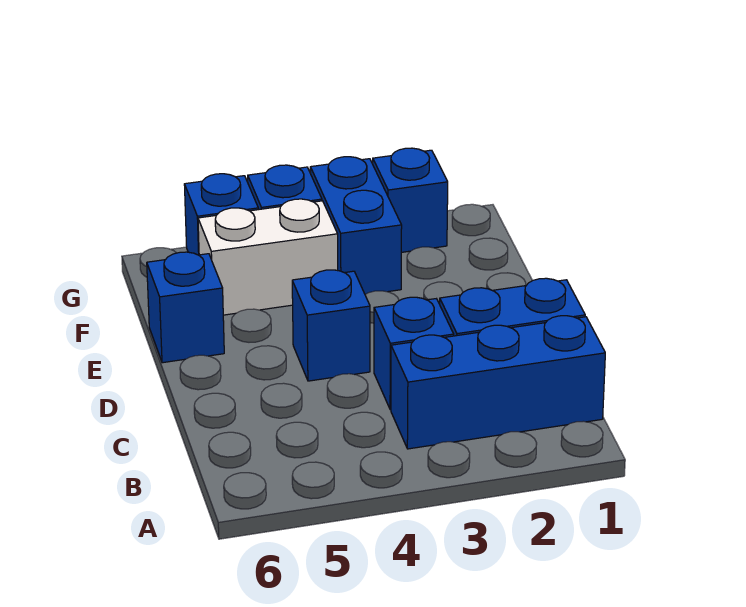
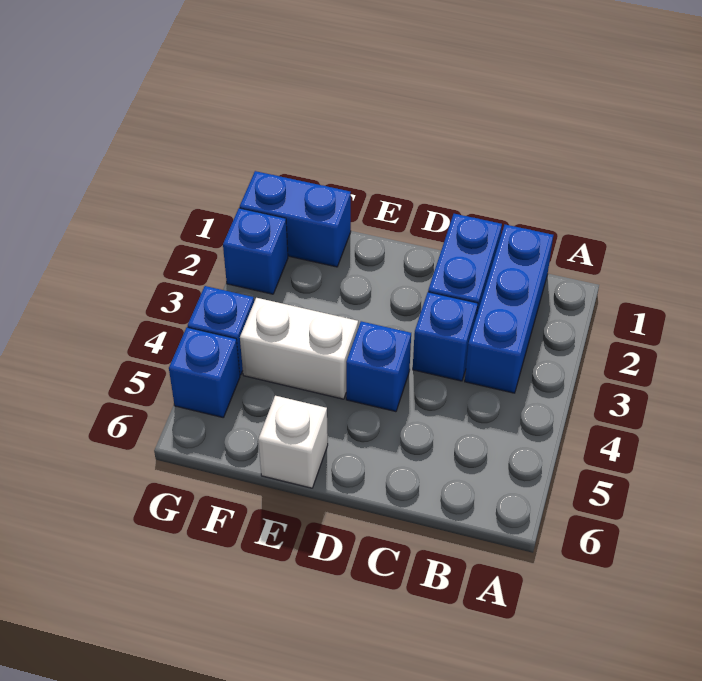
blue 1x1 brick [147,252,224,363] -> white 1x1 brick [258,396,328,488]
blue 1x2 brick [310,157,402,294] -> blue 1x2 brick moved to [240,171,351,267]
white 1x2 brick [198,199,338,315] -> white 1x2 brick turned to [240,298,358,399]

